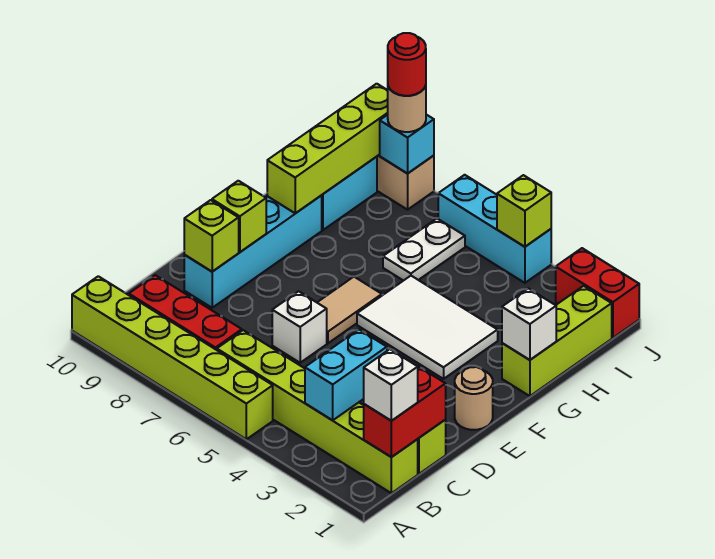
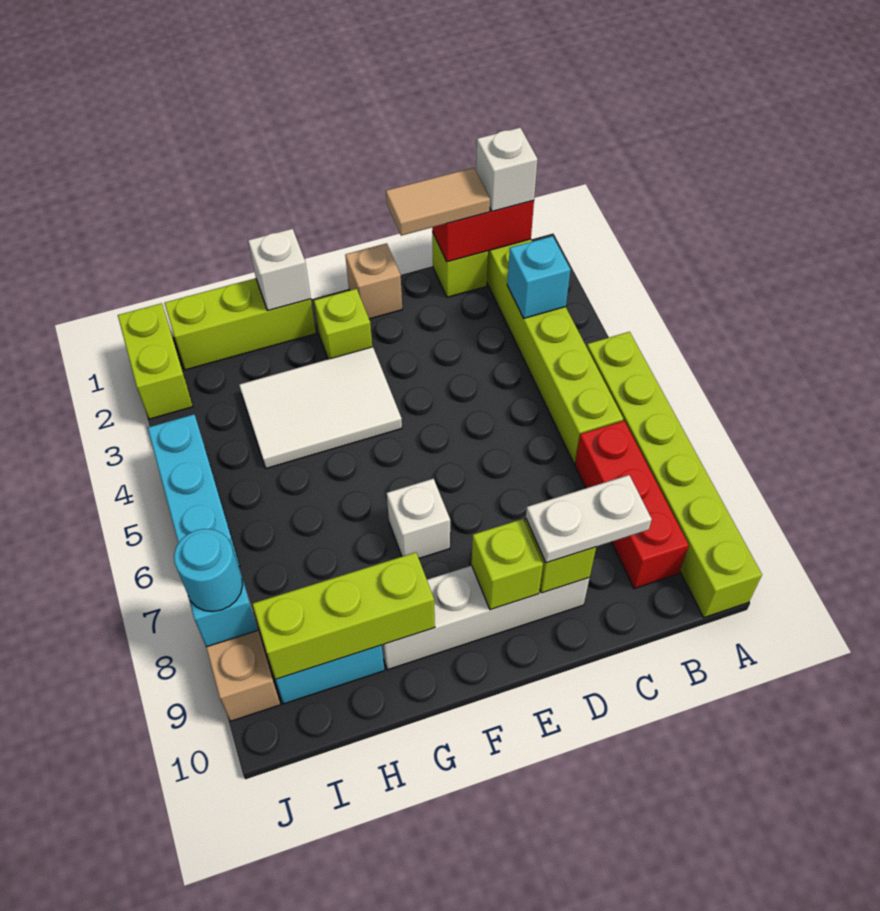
cyan 1x2 brick [305,330,387,420] -> cyan 1x1 brick [507,236,570,318]
white 1x1 brick [272,291,327,363] -> white 1x1 brick moved to [387,479,450,558]
cyan 1x4 brick [184,196,322,308] -> white 1x4 brick [382,566,589,670]
tan 1x1 round brick [455,367,493,430] -> tan 1x1 brick [345,243,402,319]
tan 1x2 tile [317,277,382,343] -> tan 1x2 tile moved to [386,168,490,236]
white 2x3 tile [357,276,498,379] -> white 2x3 tile turned to [239,347,402,468]
lime 1x4 brick [267,84,388,213] -> lime 1x3 brick [253,552,435,679]
white 1x2 plate [383,219,465,281] -> white 1x2 plate moved to [526,475,652,563]
red 1x2 brick [556,248,639,338] -> lime 1x2 brick [118,303,193,419]
lime 1x1 brick [497,175,551,247] -> lime 1x1 brick moved to [314,289,372,359]
tan 1x1 round brick [388,86,426,132] -> cyan 1x1 round brick [174,529,243,612]
red 1x1 round brick [388,33,426,96] -> none

